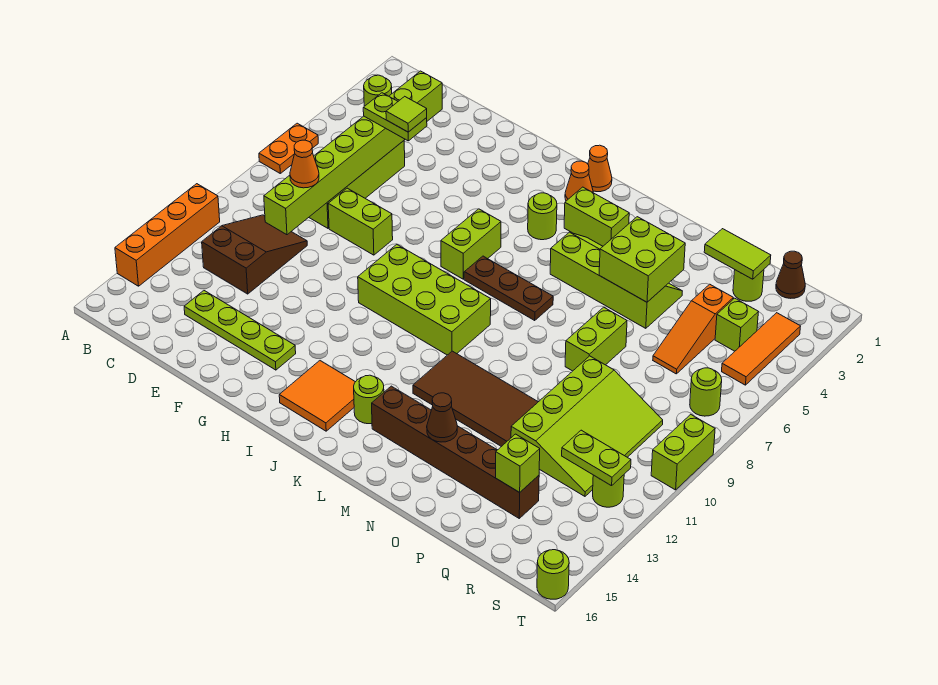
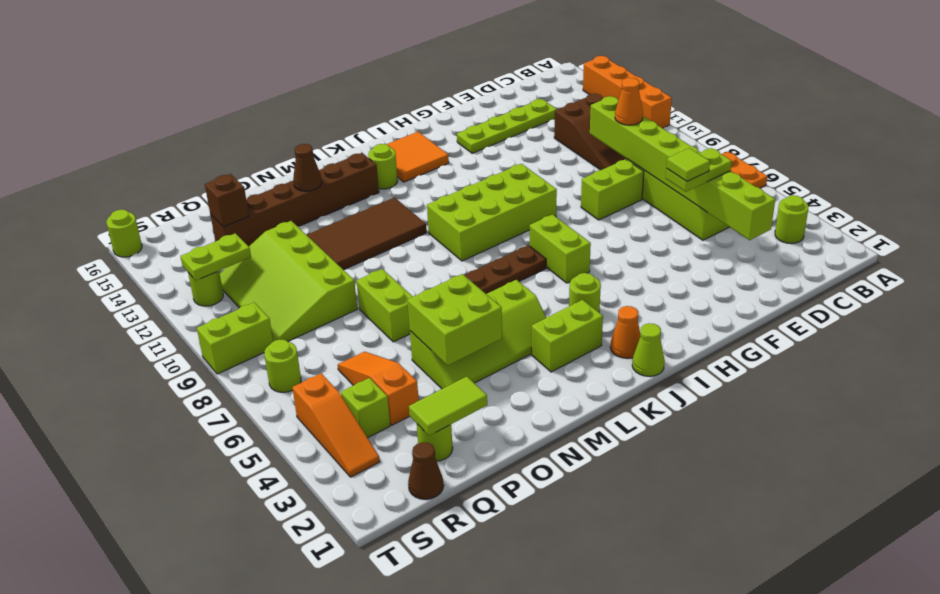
orange 1x1 cone [588,145,612,192] -> lime 1x1 cone [632,323,665,376]
lime 1x1 brick [496,434,540,492] -> brown 1x1 brick [205,174,249,227]
orange 1x3 tile [722,313,801,385] -> orange 1x3 slope [292,373,380,477]
lime 1x2 brick [651,414,715,490] -> lime 1x2 brick turned to [197,303,273,374]

